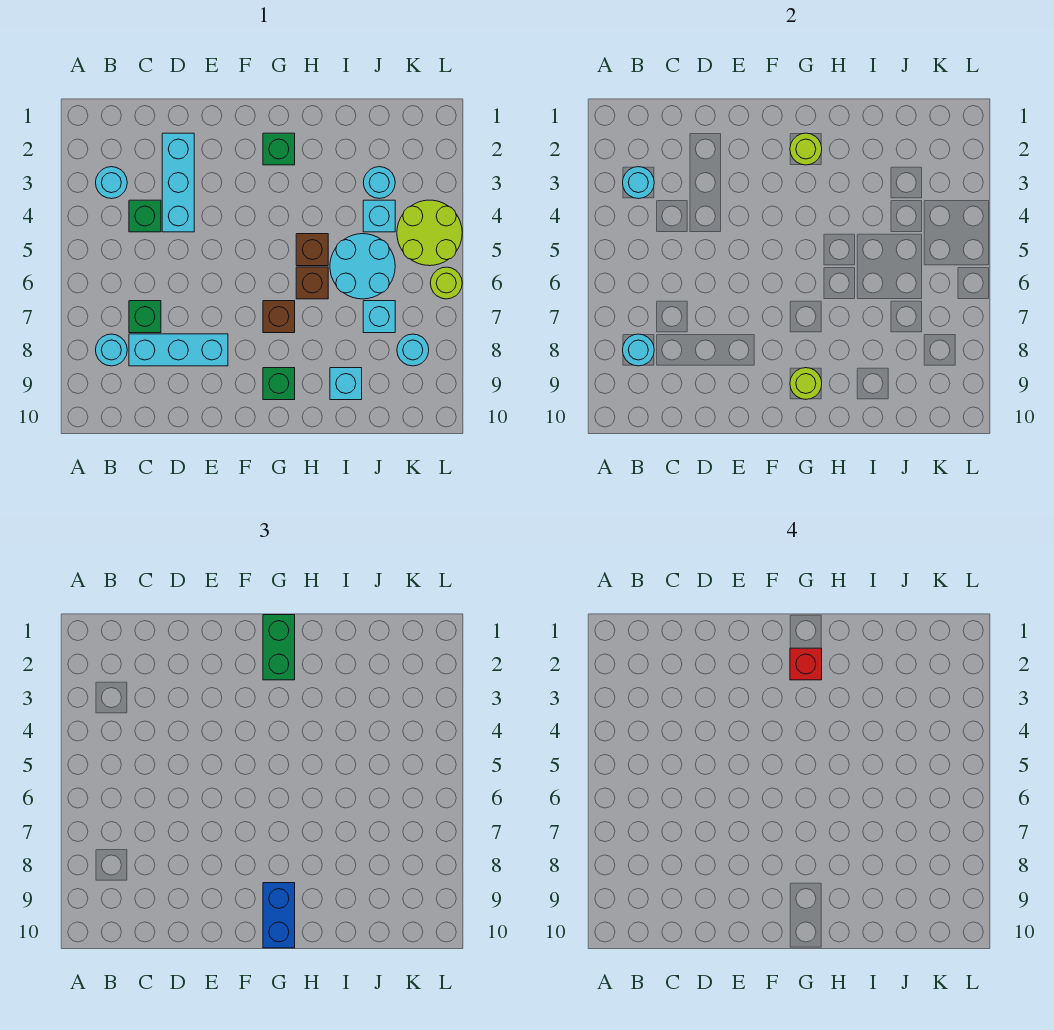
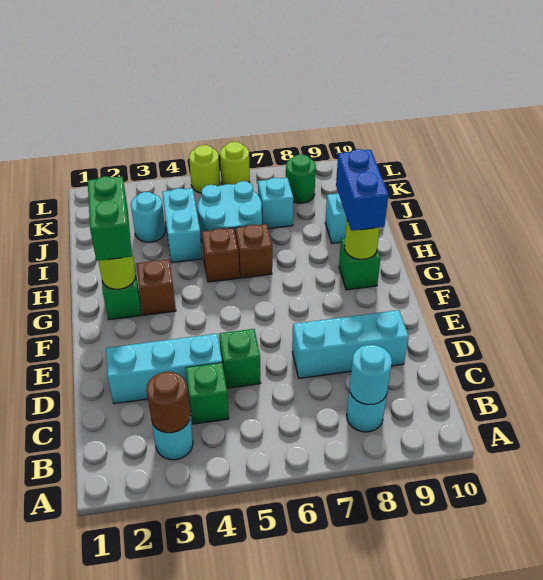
cyan 1x1 round brick [623,167,654,199] -> brown 1x1 round brick [146,372,190,433]
green 1x1 brick [129,301,161,333] -> green 1x1 brick moved to [219,329,261,388]
cyan 1x3 brick [129,334,228,366] -> cyan 1x3 brick turned to [292,310,409,378]
green 1x2 brick [263,615,295,680] -> green 1x2 brick turned to [88,176,132,261]
red 1x1 brick [790,648,822,680] -> none
brown 1x1 brick [263,301,295,333] -> brown 1x1 brick moved to [136,259,176,315]
blue 1x2 brick [263,883,295,948] -> blue 1x2 brick turned to [336,149,388,231]
cyan 1x1 brick [363,200,395,232] -> cyan 1x2 brick [162,188,202,263]
lime 2x2 round brick [397,200,462,266] -> lime 1x1 round brick [189,145,220,193]
cyan 1x1 round brick [397,334,429,366] -> green 1x1 round brick [286,154,316,203]

